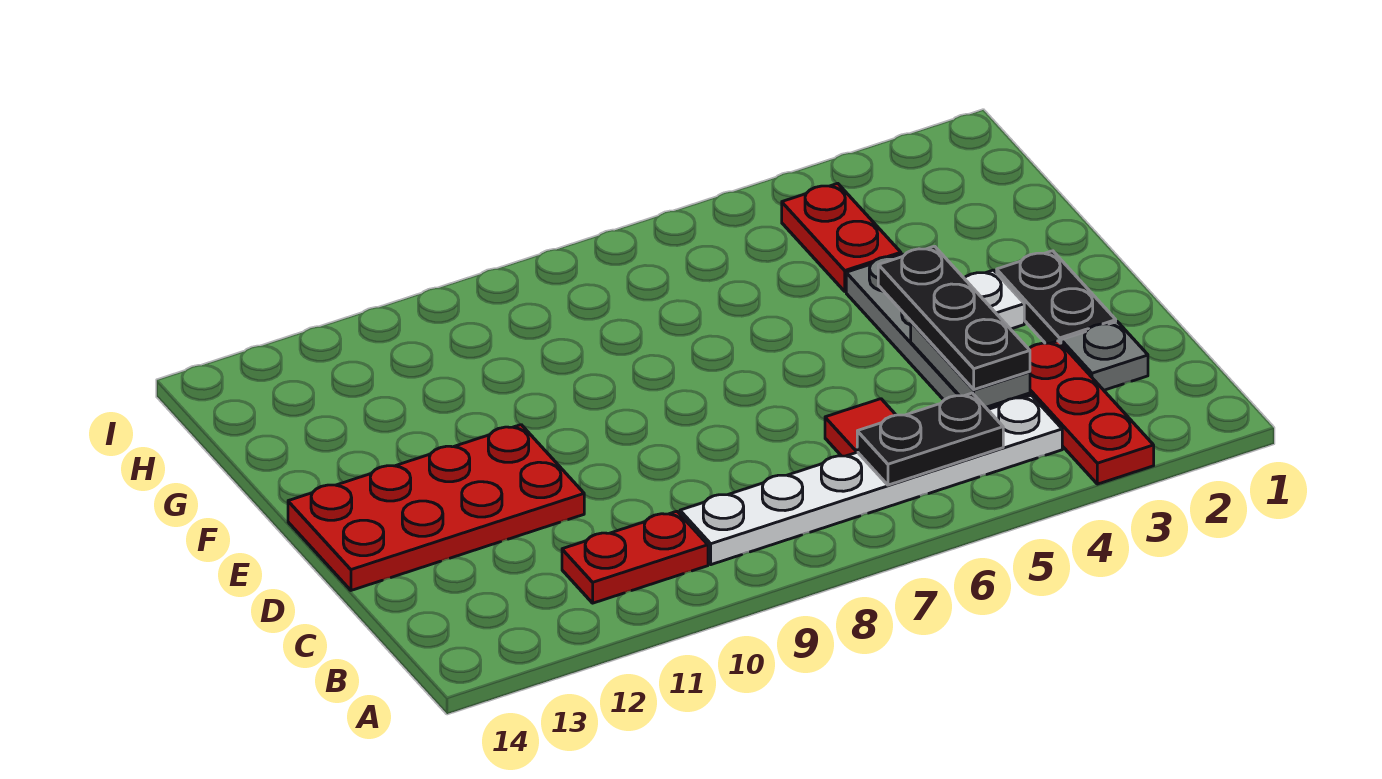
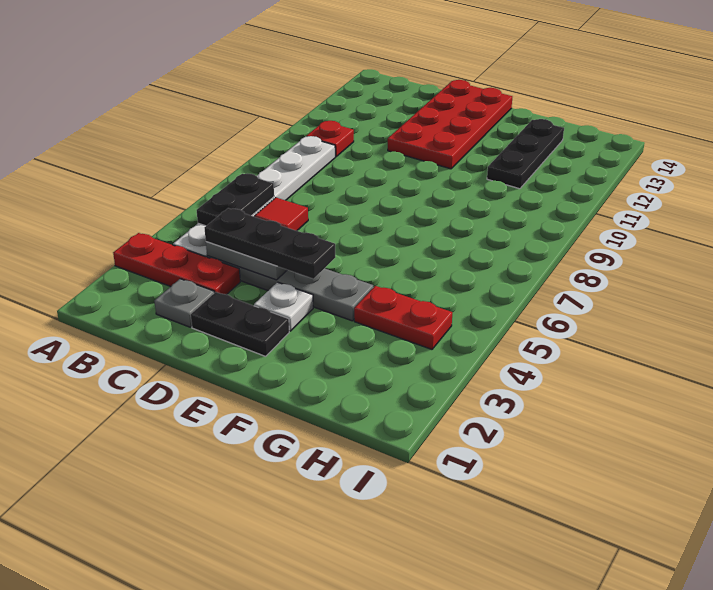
red 1x2 plate [562,511,708,603] -> red 1x1 plate [306,121,354,157]
none -> black 1x3 plate [487,119,564,189]

